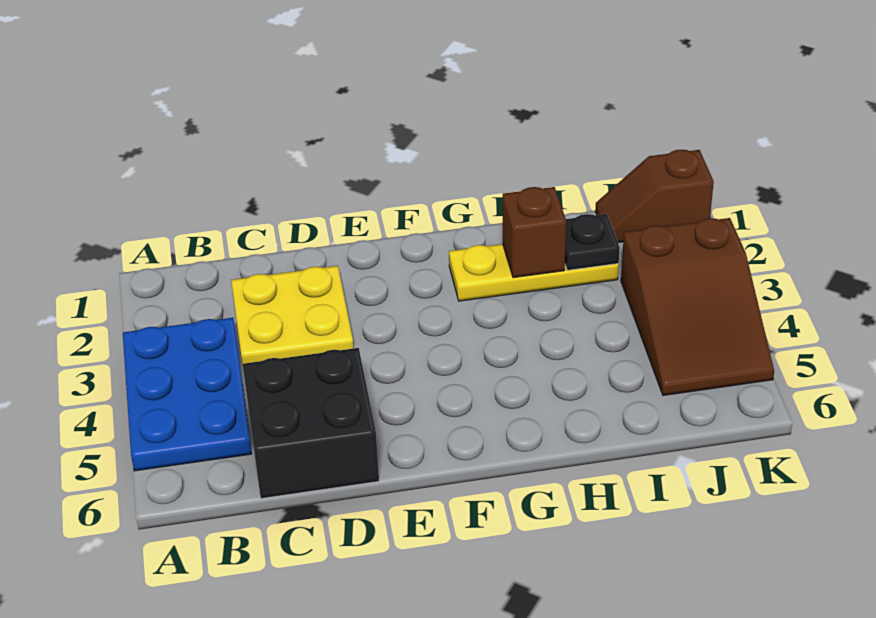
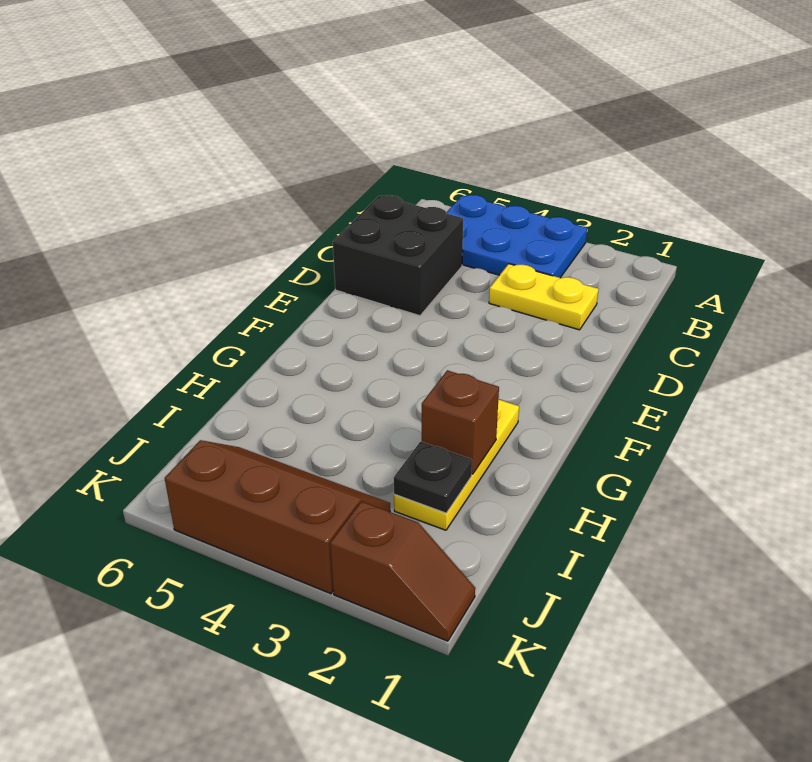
yellow 2x2 plate [231,266,353,364] -> yellow 1x2 plate [489,264,598,330]
brown 1x2 slope [595,150,714,243] -> brown 1x2 slope turned to [330,501,475,641]
brown 2x3 slope [621,218,774,396] -> brown 2x3 slope turned to [165,440,390,594]

